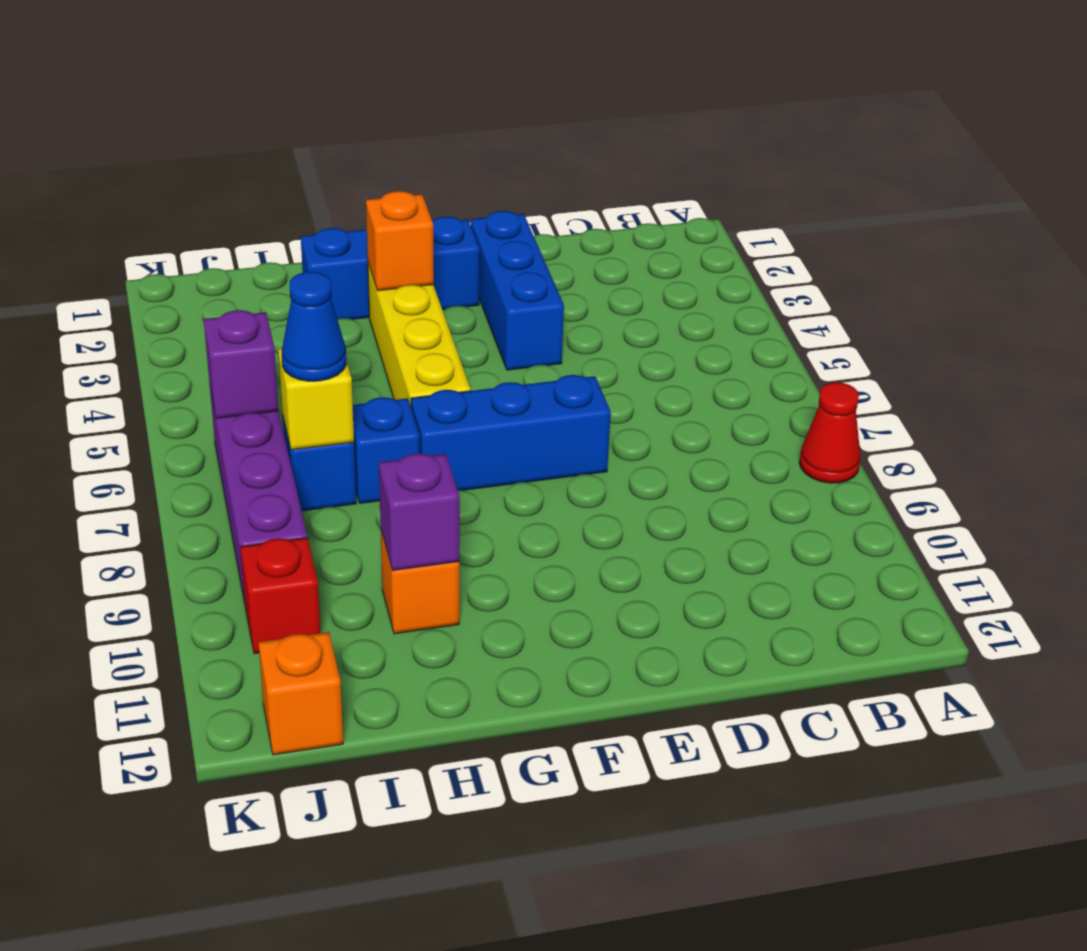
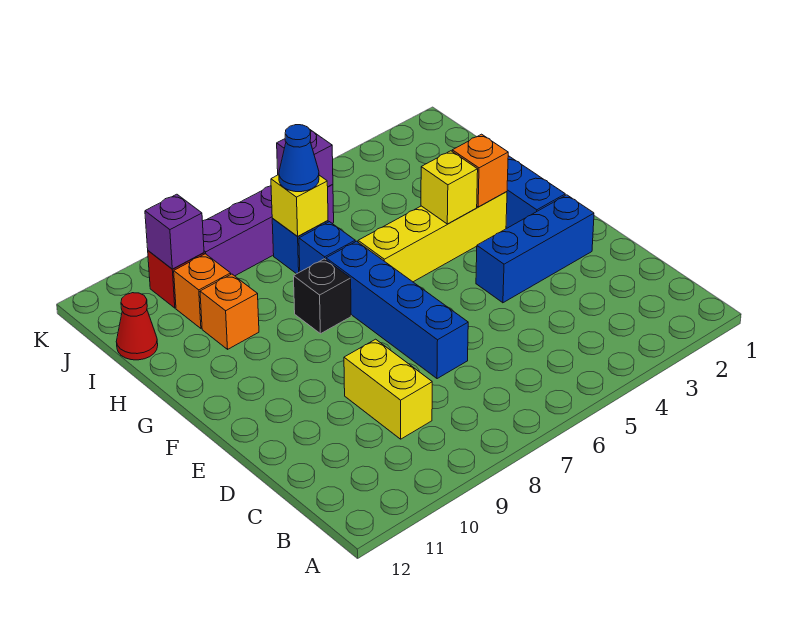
red 1x1 cone [799,382,861,483] -> red 1x1 cone moved to [116,293,158,360]
none -> yellow 1x2 brick [344,339,432,439]
blue 1x3 brick [411,375,611,490] -> blue 1x4 brick [326,241,468,379]
none -> yellow 1x1 brick [421,151,478,224]
none -> black 1x1 brick [294,259,351,334]
purple 1x1 brick [379,453,460,571] -> purple 1x1 brick moved to [145,194,204,269]
orange 1x1 brick [258,632,343,755] -> orange 1x1 brick moved to [174,254,231,328]

